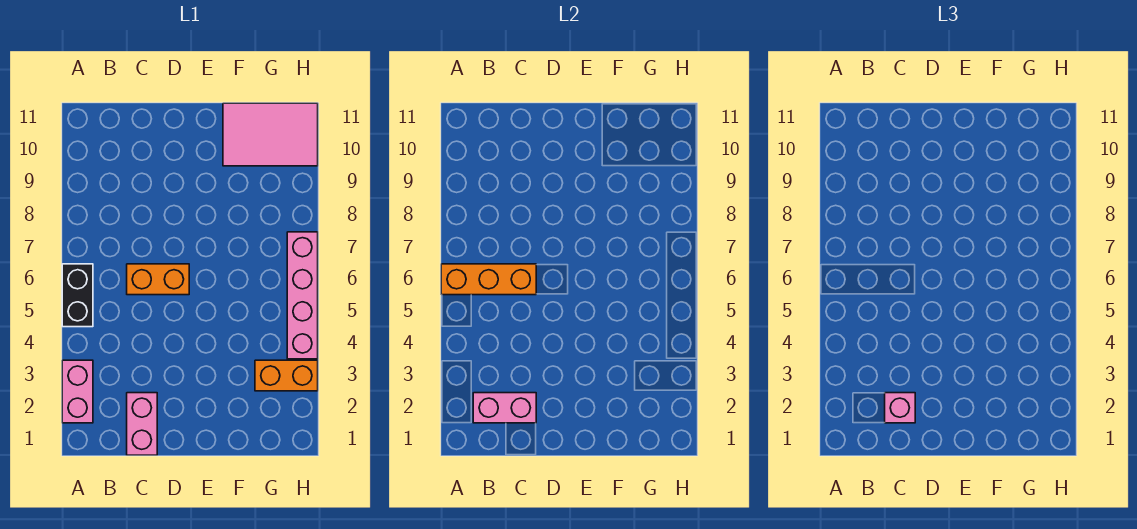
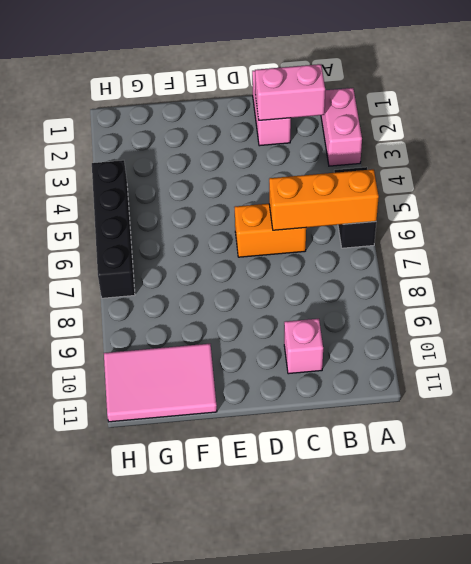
pink 1x1 brick [885,393,915,423] -> pink 1x1 brick moved to [284,319,323,374]
orange 1x2 brick [255,360,318,391] -> none
pink 1x4 brick [287,232,318,359] -> black 1x4 brick [92,160,135,298]

